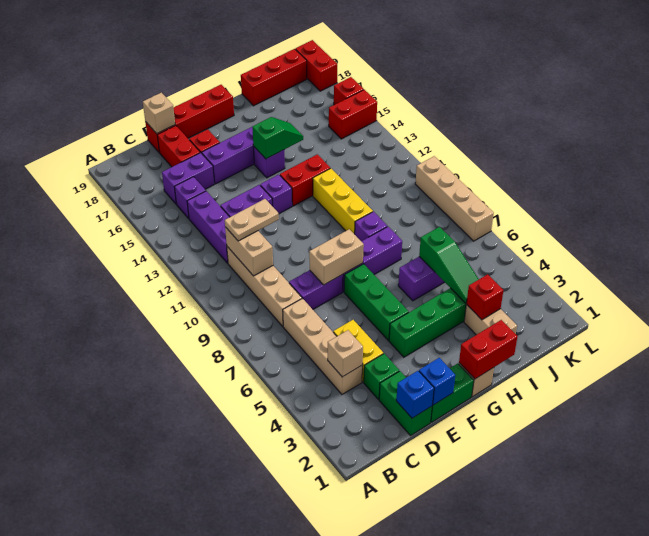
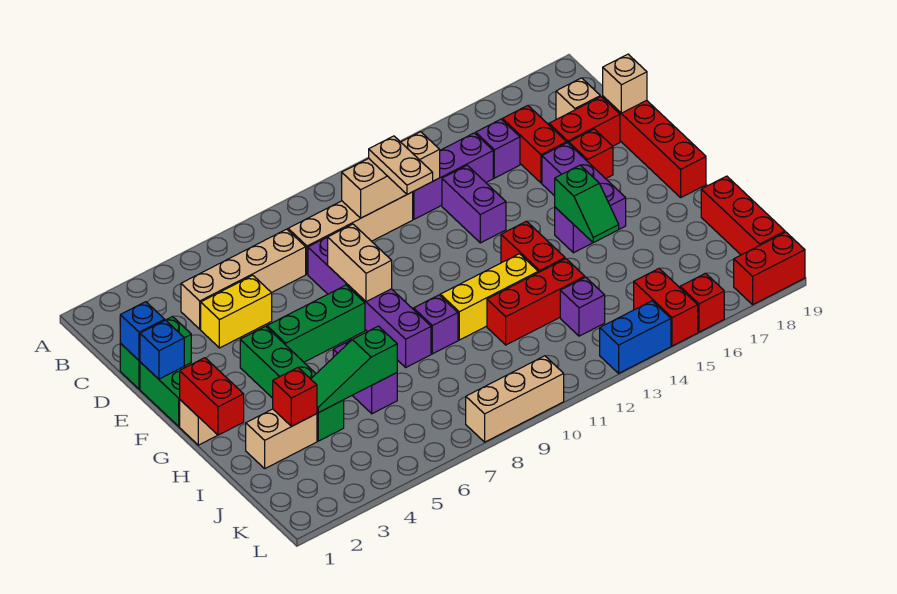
tan 1x1 brick [328,330,363,377] -> tan 1x1 brick moved to [556,78,600,119]
tan 1x2 brick [225,227,273,276] -> tan 1x3 brick [342,132,440,218]
purple 1x2 brick [162,153,214,204] -> red 1x2 brick [502,106,567,183]
green 1x1 brick [364,354,399,399] -> none
purple 1x1 brick [260,175,292,214] -> purple 1x1 brick moved to [560,277,605,336]
none -> red 1x3 brick [487,259,585,345]
tan 1x4 brick [415,156,494,241] -> tan 1x3 brick [466,356,564,442]
none -> blue 1x2 brick [600,301,671,373]

